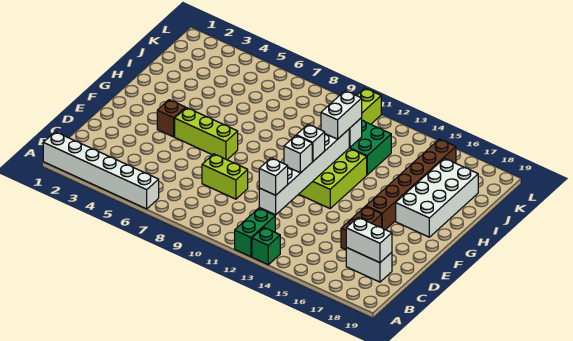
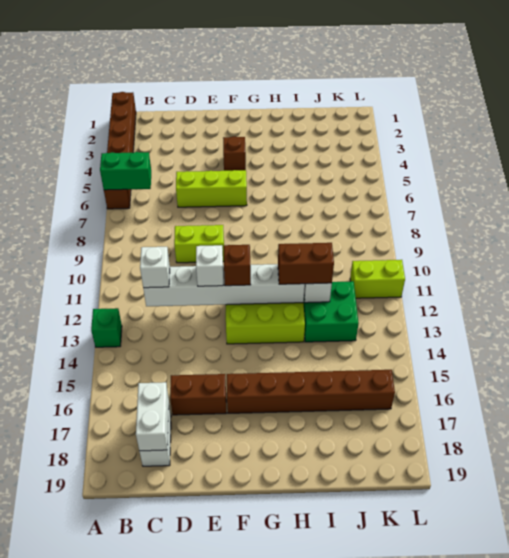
white 1x6 brick [43,132,159,209] -> brown 1x6 brick [104,92,136,209]
green 1x2 brick [235,208,275,257] -> green 1x2 brick moved to [100,152,151,190]
lime 1x2 brick [202,154,248,199] -> lime 1x2 brick turned to [174,225,224,263]
lime 1x3 brick [175,108,238,160] -> lime 1x3 brick turned to [176,170,247,207]
white 1x1 brick [296,124,325,162] -> brown 1x1 brick [224,245,251,286]
white 2x4 brick [396,158,478,237] -> none
white 1x2 brick [321,91,362,139] -> brown 1x2 brick [278,243,334,284]

